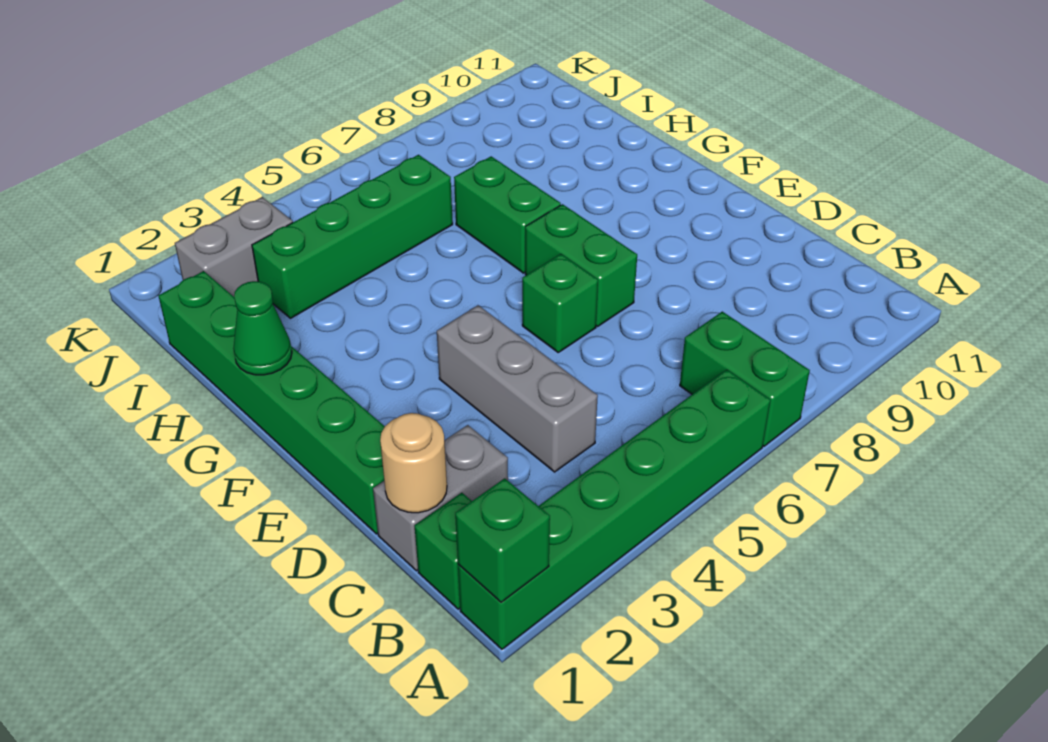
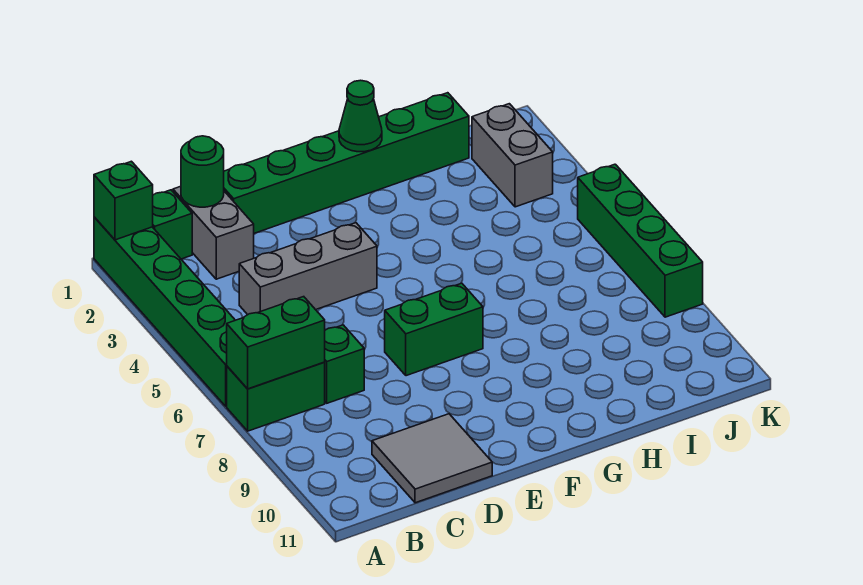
tan 1x1 round brick [380,413,447,513] -> green 1x1 round brick [181,136,224,207]
none -> grey 2x2 tile [372,414,492,503]
green 1x1 brick [522,254,598,352] -> green 1x1 brick moved to [325,325,364,403]
green 1x2 brick [454,156,561,273] -> green 1x2 brick moved to [227,297,325,389]
green 1x4 brick [252,155,453,318] -> green 1x4 brick moved to [578,164,703,317]

